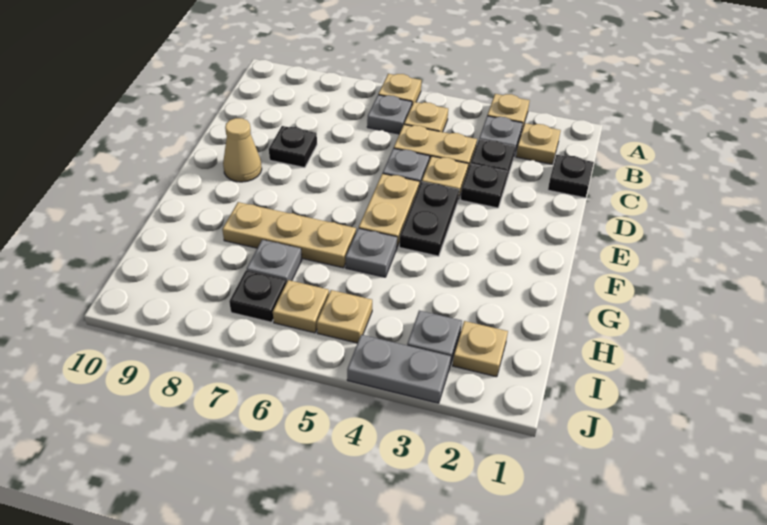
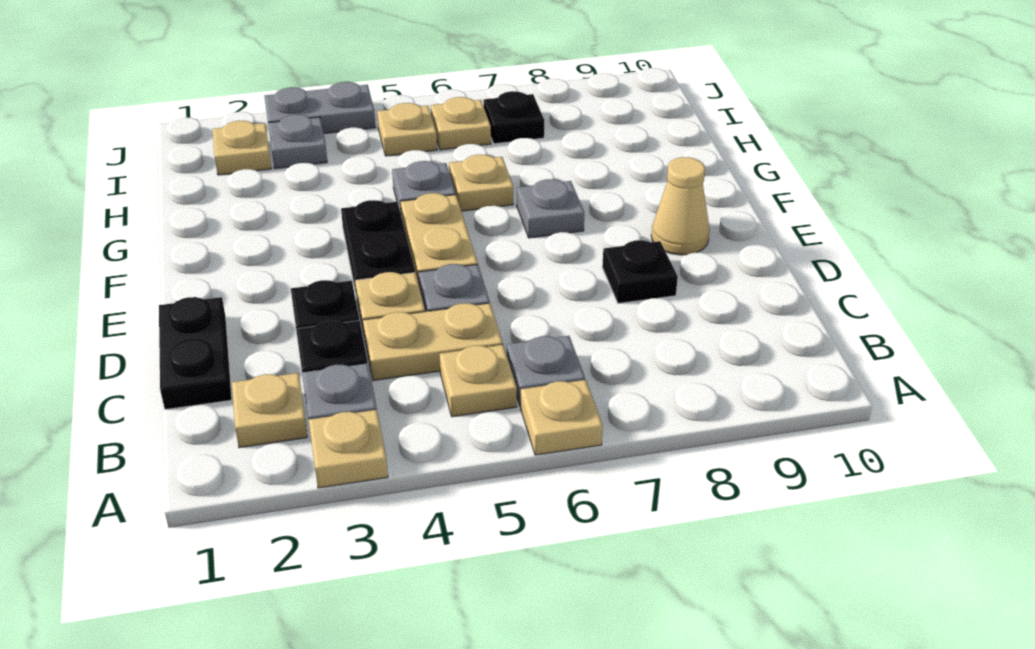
black 1x1 plate [548,155,594,198] -> black 1x2 plate [159,297,232,410]
tan 1x3 plate [222,202,356,268] -> tan 1x1 plate [449,155,513,211]
grey 1x1 plate [247,240,302,283] -> grey 1x1 plate moved to [517,179,584,238]

